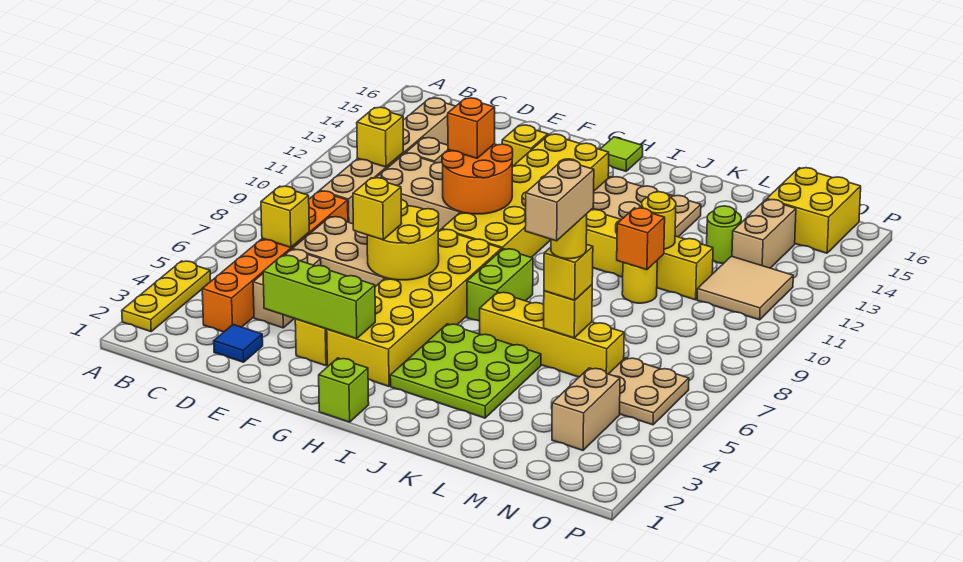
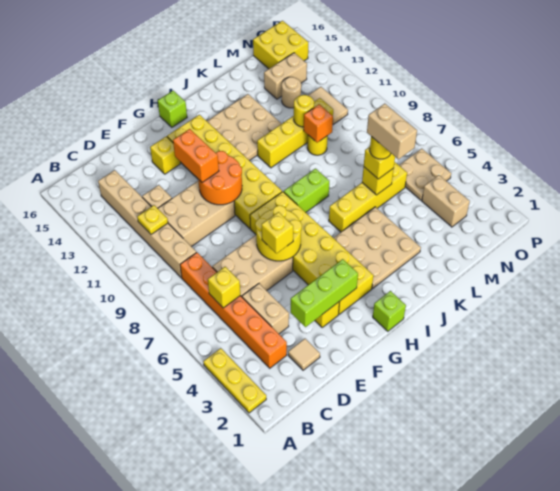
yellow 1x1 brick [357,107,404,167] -> yellow 1x1 plate [137,205,168,234]
blue 1x1 tile [214,325,263,362] -> tan 1x1 tile [288,339,320,370]
orange 1x1 brick [448,98,495,158] -> orange 1x2 brick [173,129,219,183]
lime 1x1 tile [600,137,643,171] -> lime 1x1 brick [158,91,187,127]
lime 3x3 plate [390,324,541,418] -> tan 3x3 plate [334,207,421,289]
lime 1x2 brick [467,249,533,321] -> lime 1x2 brick turned to [284,169,329,212]
lime 1x1 round brick [707,206,741,263] -> tan 1x1 round brick [282,77,301,108]
tan 2x2 tile [697,256,793,320] -> tan 1x2 tile [308,87,348,124]
tan 1x2 brick [732,199,796,268] -> tan 1x2 brick turned to [264,53,307,99]

